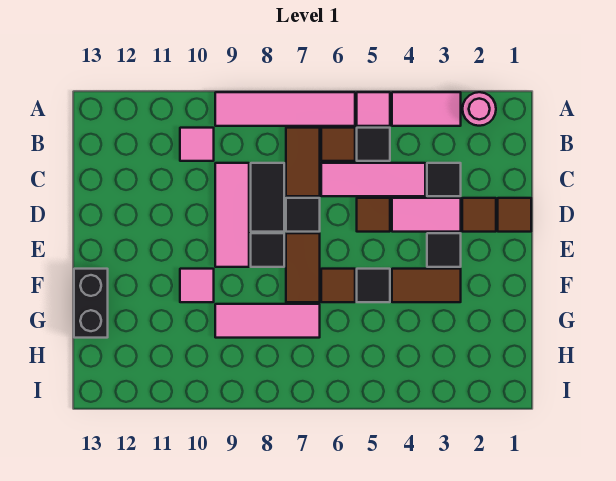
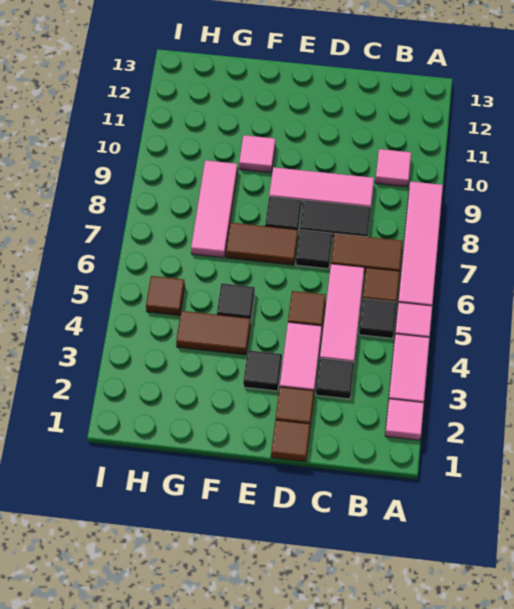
pink 1x1 round brick [463,92,496,126] -> pink 1x1 tile [385,399,424,440]
brown 1x2 tile [392,269,461,302] -> brown 1x2 tile turned to [176,311,250,355]
brown 1x1 tile [321,269,355,302] -> brown 1x1 tile moved to [146,276,185,315]
black 1x2 brick [74,269,108,338] -> none

